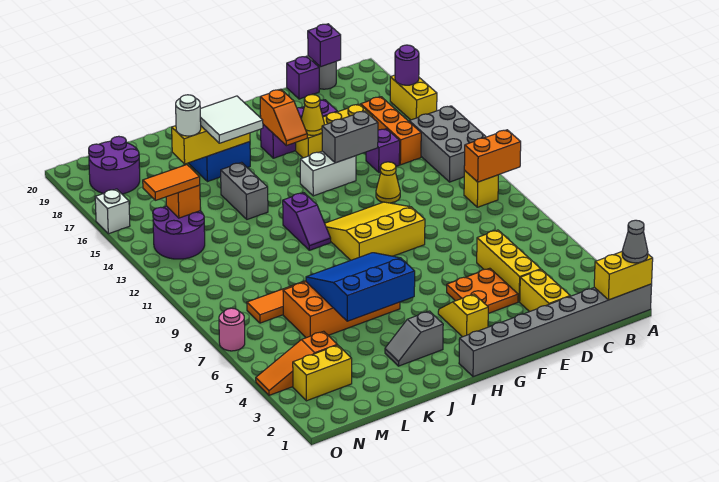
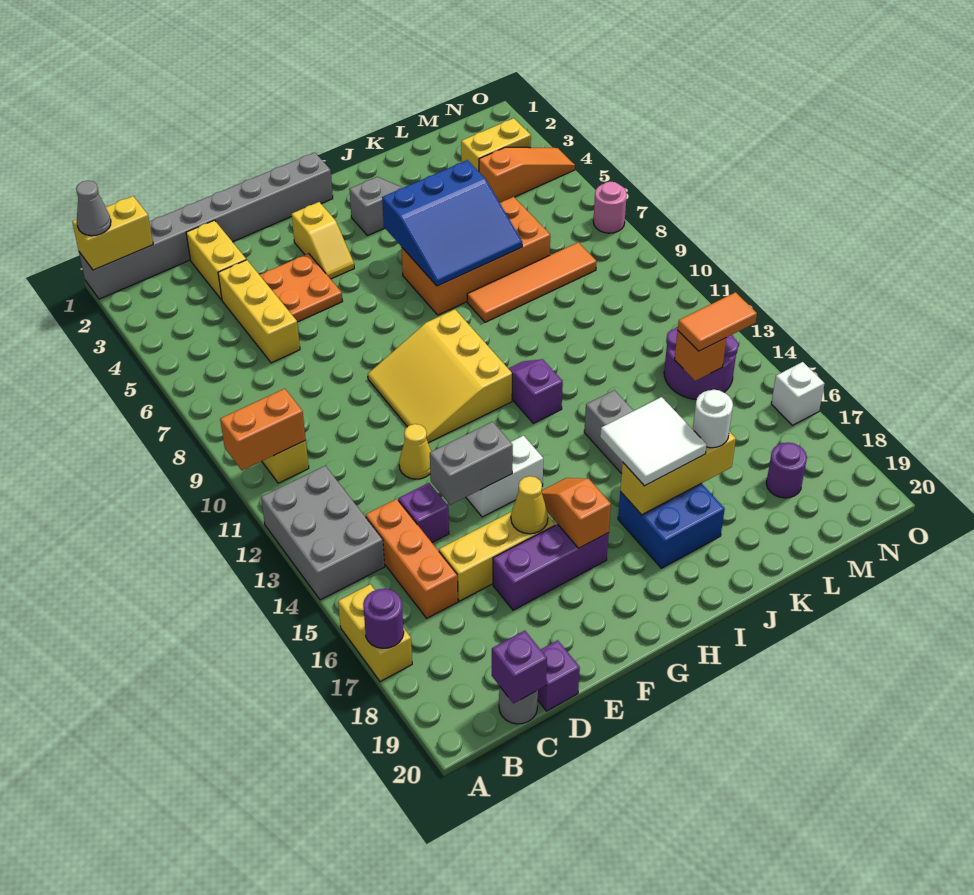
yellow 3x3 slope [325,202,425,260] -> yellow 3x3 slope turned to [368,309,512,443]
purple 2x2 round brick [89,136,140,194] -> purple 1x1 round brick [766,443,807,498]

